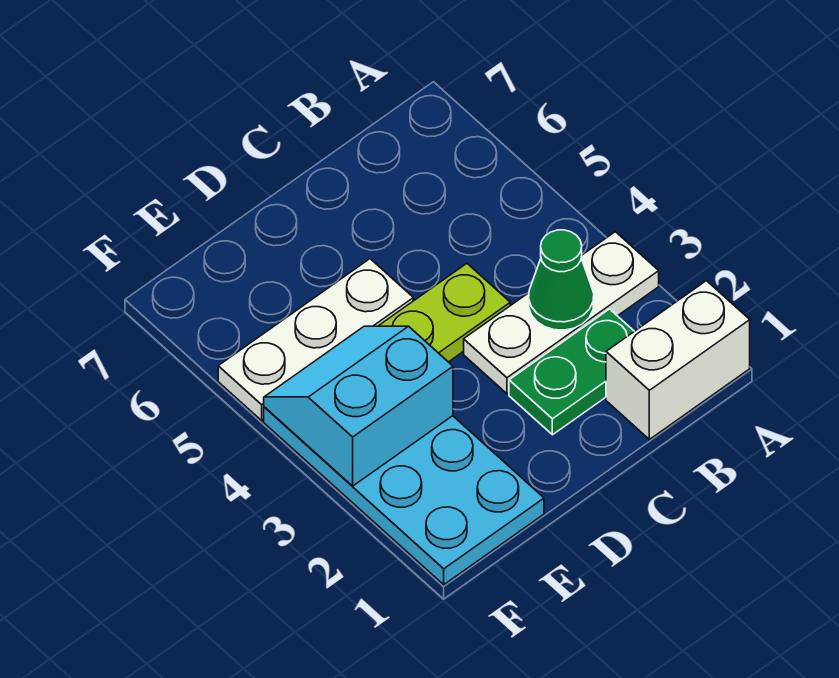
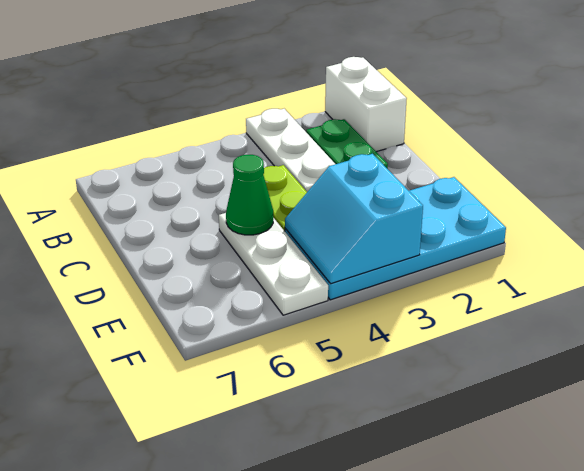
green 1x1 cone [529,230,594,330] -> green 1x1 cone moved to [226,155,273,235]

